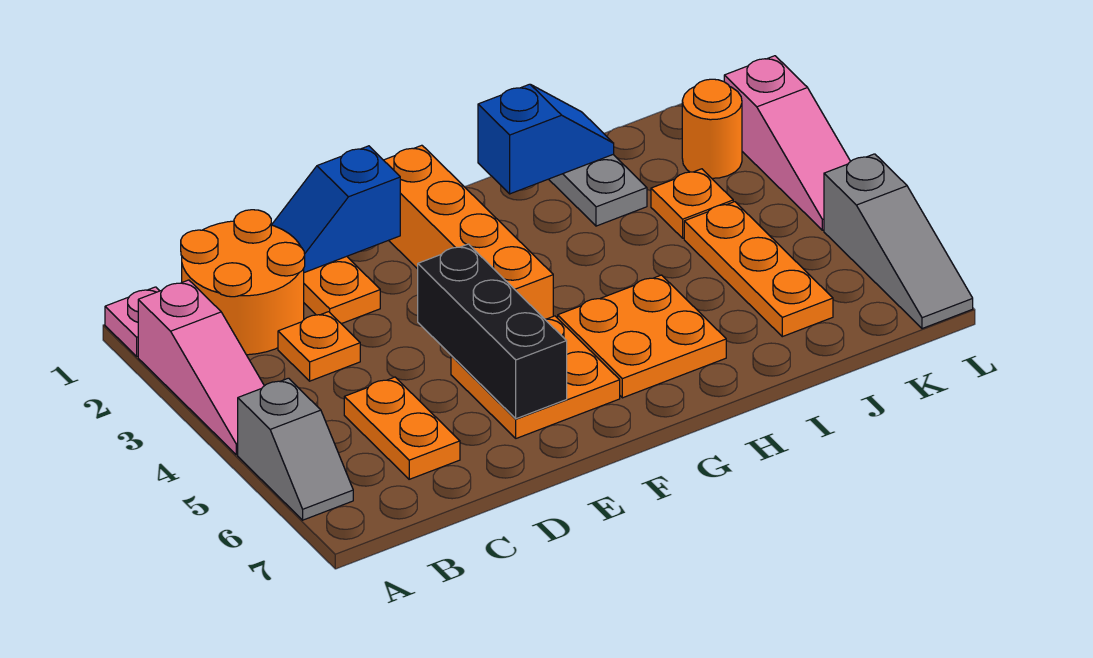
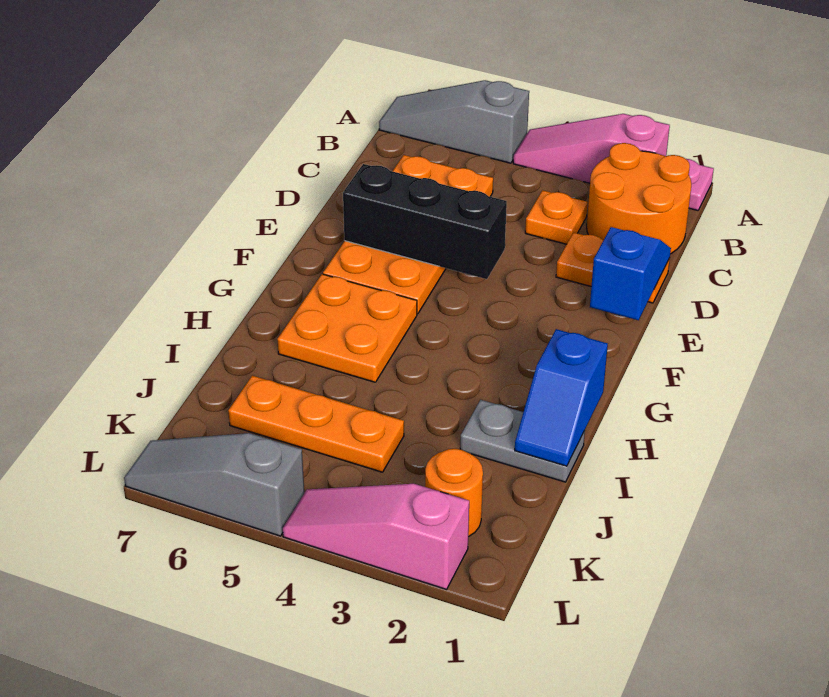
grey 1x2 slope [238,378,353,520] -> grey 1x3 slope [379,80,529,163]
orange 1x4 brick [384,145,553,319] -> none
orange 1x1 plate [651,169,733,238] -> none

